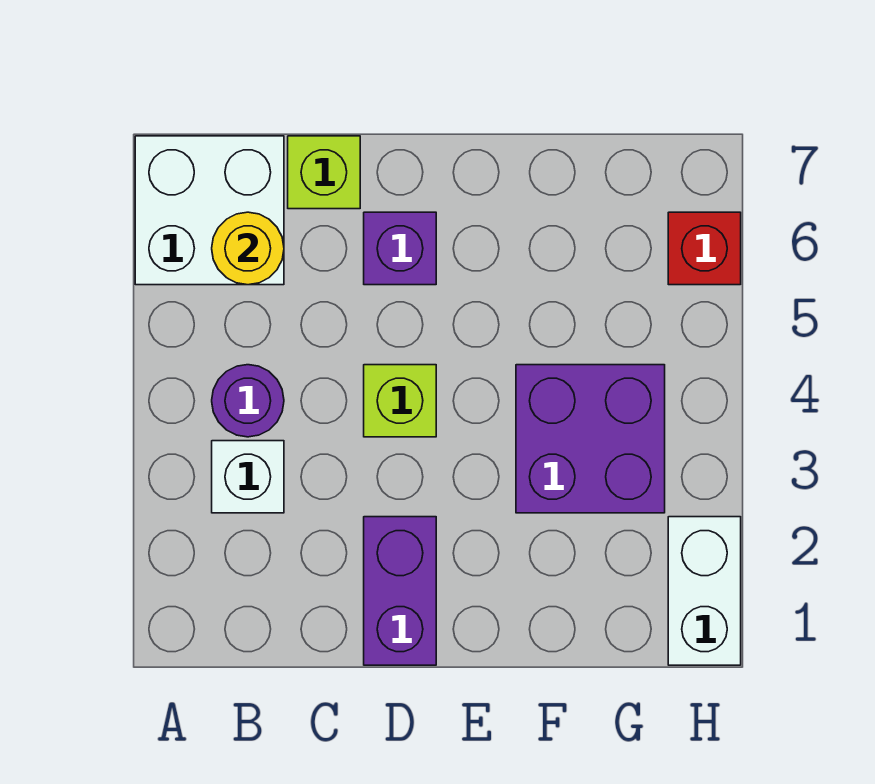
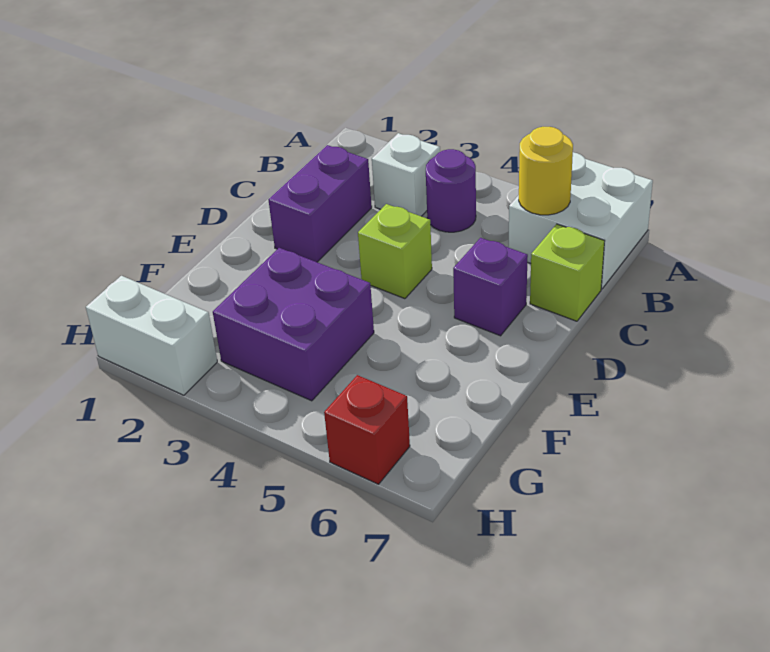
purple 1x2 brick [364,517,436,665] -> purple 1x2 brick turned to [268,145,372,262]

